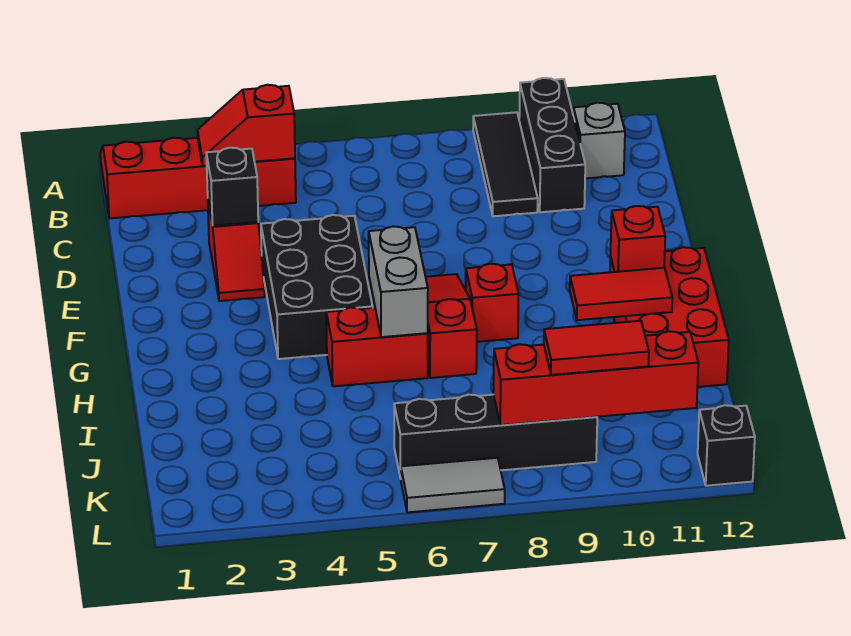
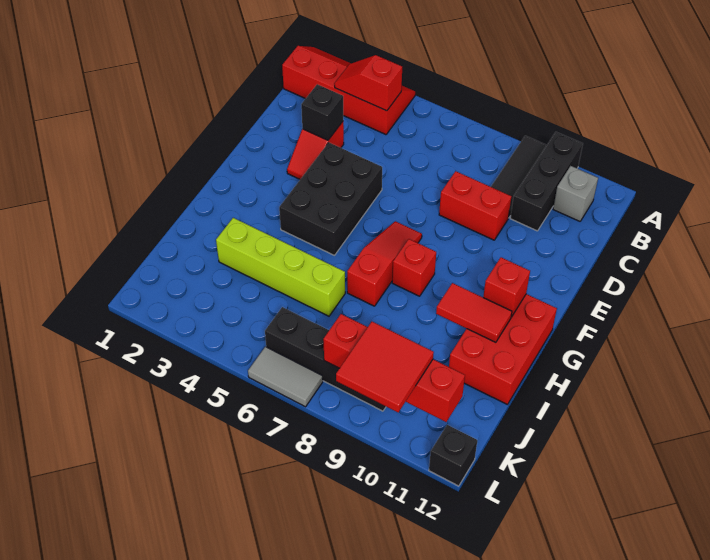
grey 1x2 brick [369,226,428,337] -> none
red 1x2 brick [326,307,428,386] -> red 1x2 brick moved to [439,171,511,240]
none -> lime 1x4 brick [216,218,345,316]
red 1x2 tile [544,321,649,375] -> red 2x2 tile [336,322,434,412]

